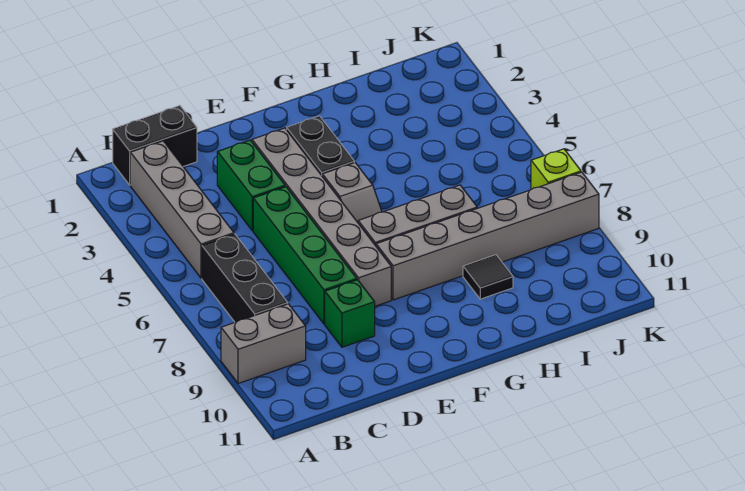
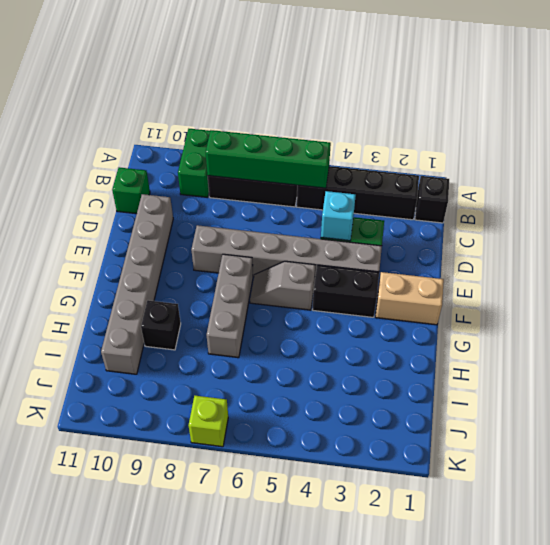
grey 1x2 brick [221,304,306,384] -> green 1x2 brick [178,129,210,197]
black 1x2 brick [113,106,197,185] -> black 1x1 brick [415,176,449,223]
grey 1x4 brick [130,141,234,278] -> black 1x4 brick [297,166,419,220]
none -> cyan 1x1 brick [321,191,356,241]
green 1x4 brick [253,187,357,324] -> green 1x4 brick moved to [206,130,331,188]
green 1x1 brick [325,280,375,347] -> green 1x1 brick moved to [112,167,150,214]
none -> tan 1x2 brick [375,272,444,325]
grey 1x6 brick [376,172,599,300] -> grey 1x6 brick moved to [101,194,173,374]
black 1x1 tile [463,255,513,299] -> black 1x1 brick [141,300,181,350]

